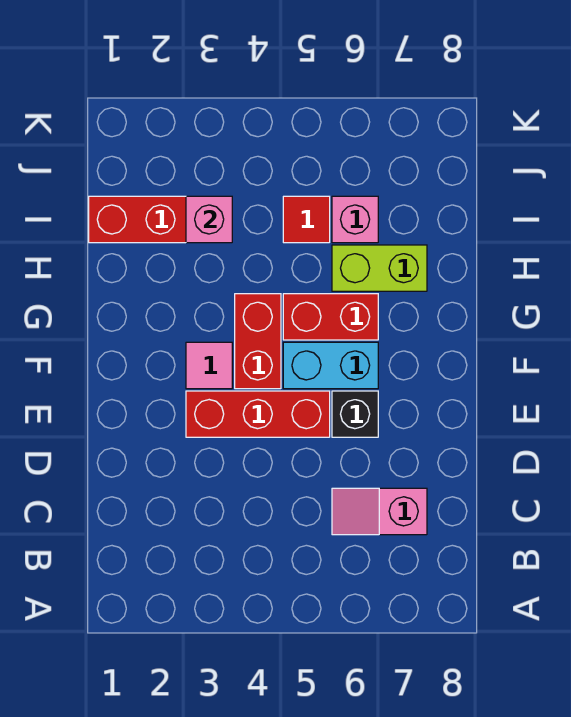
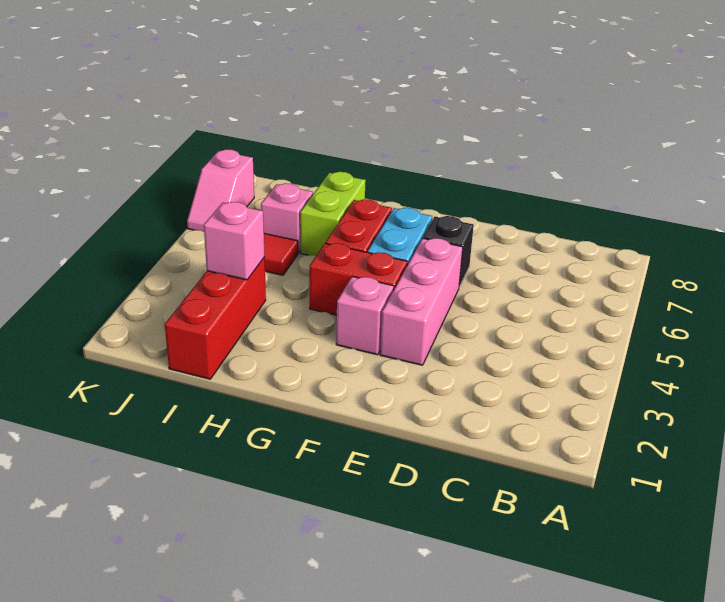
pink 1x2 slope [332,488,427,535] -> pink 1x2 slope moved to [187,149,254,232]
red 1x3 brick [186,391,330,437] -> pink 1x3 brick [380,238,463,365]
pink 1x1 tile [186,342,232,389] -> pink 1x1 brick [336,277,394,355]

